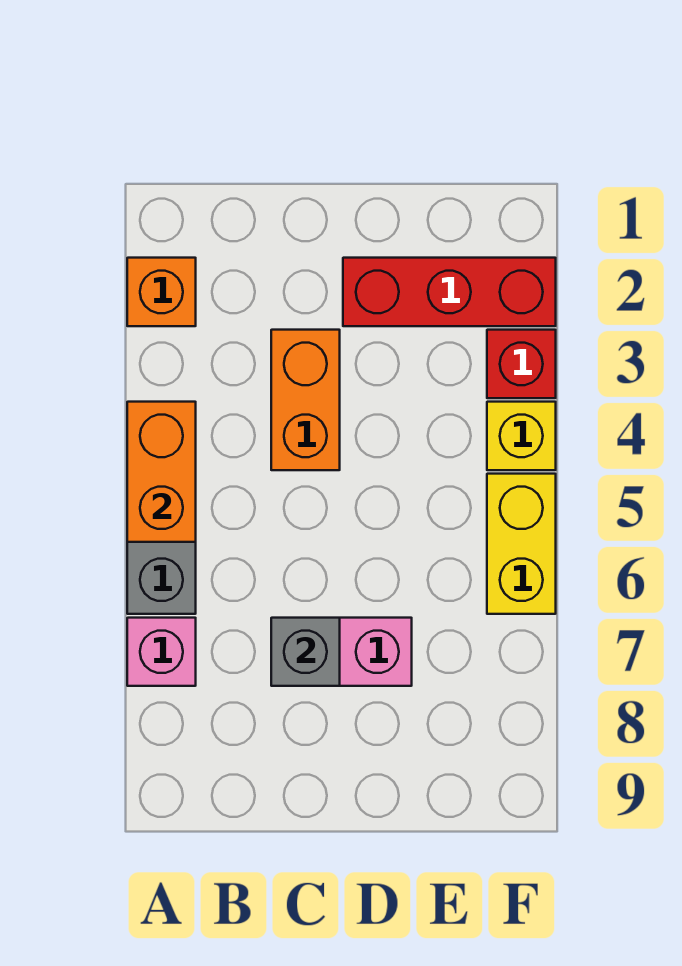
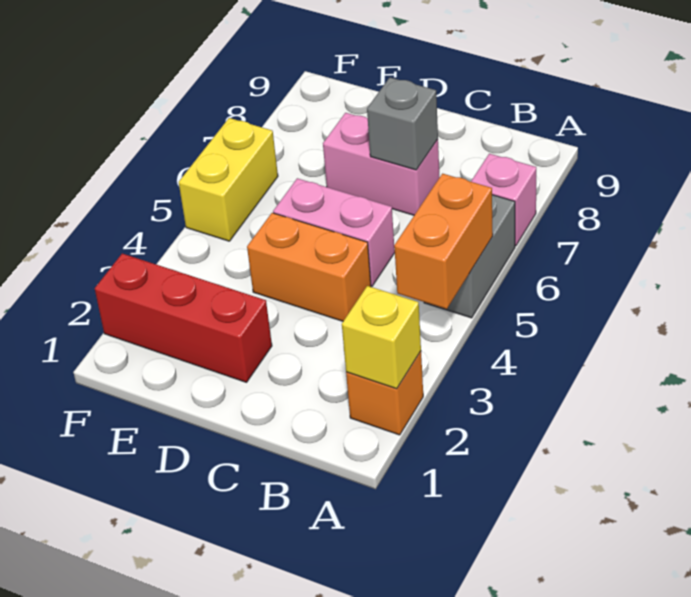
orange 1x2 brick [271,330,340,470] -> orange 1x2 brick turned to [247,213,371,321]
none -> pink 1x2 brick [273,178,395,286]
red 1x1 brick [487,330,556,398] -> none
yellow 1x1 brick [487,402,556,470] -> yellow 1x1 brick moved to [342,286,421,389]

